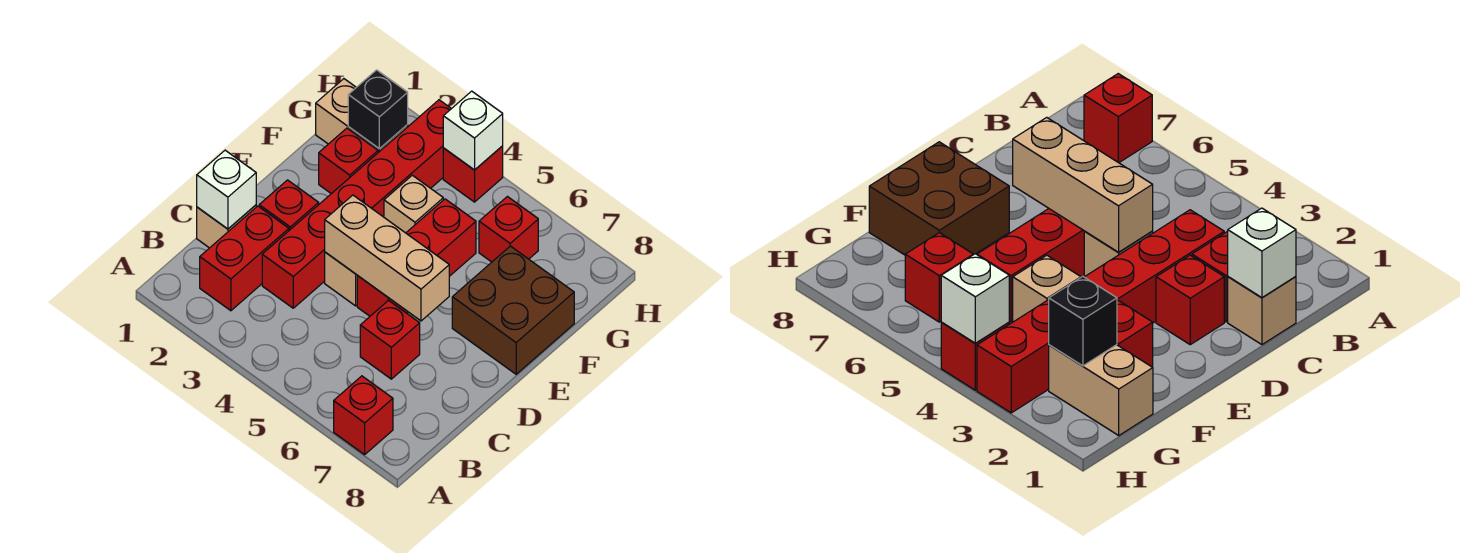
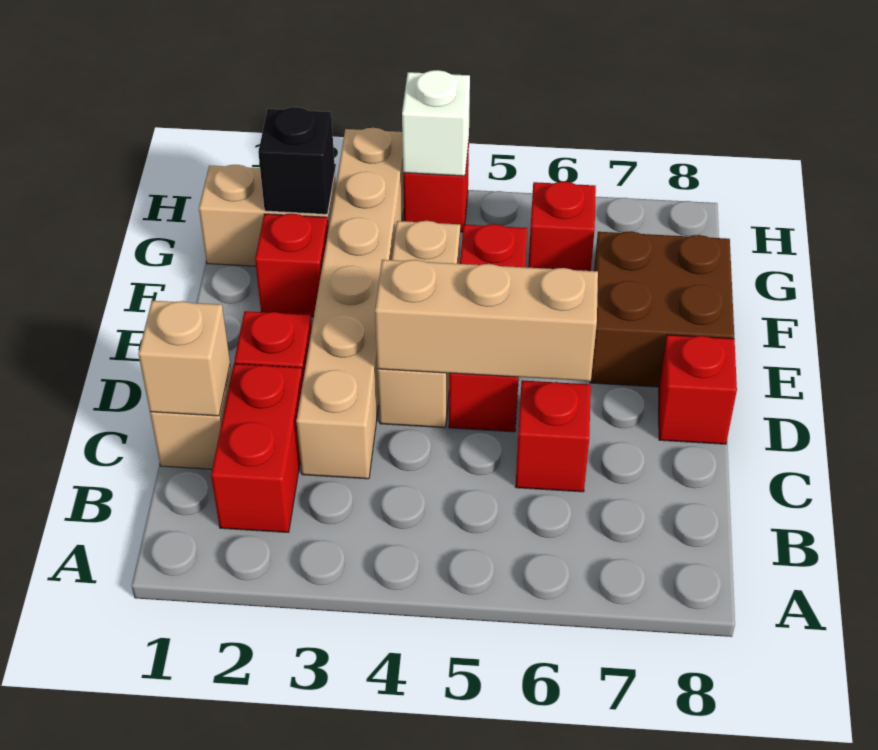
red 1x1 brick [334,376,393,455] -> red 1x1 brick moved to [659,335,737,444]
white 1x1 brick [197,150,256,229] -> tan 1x1 brick [138,301,230,416]
red 1x6 brick [262,100,451,308] -> tan 1x6 brick [296,128,404,479]

